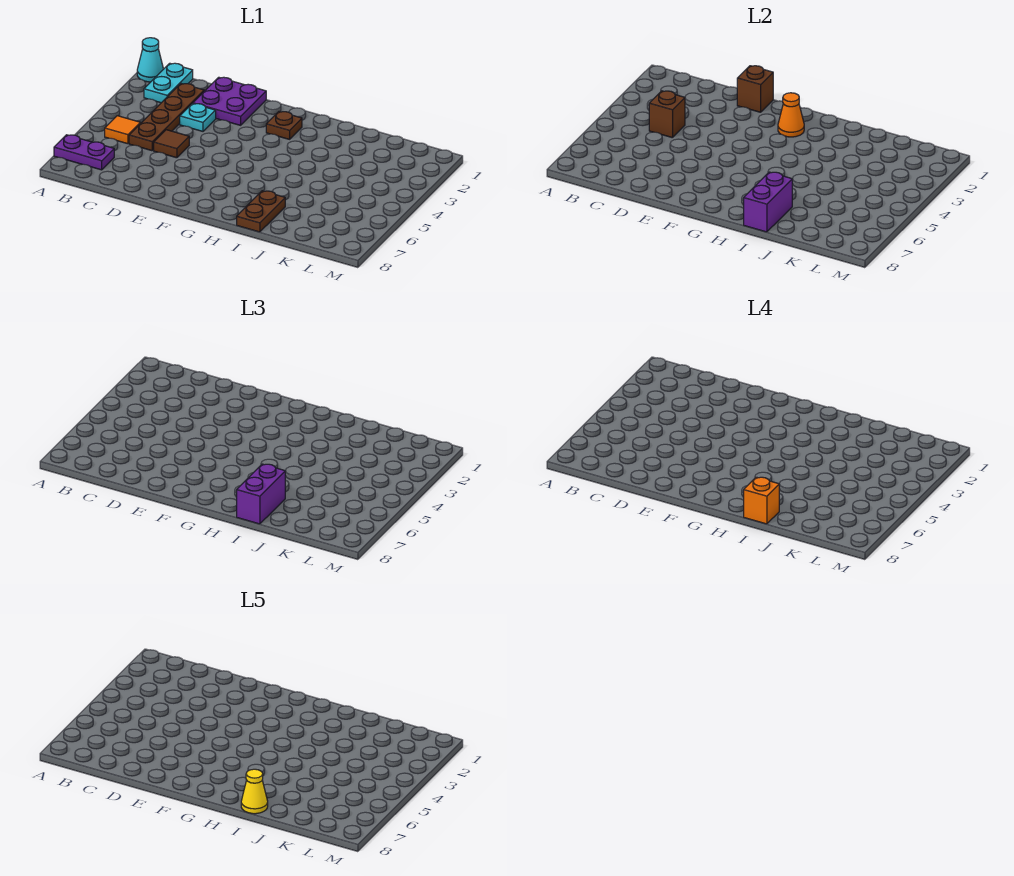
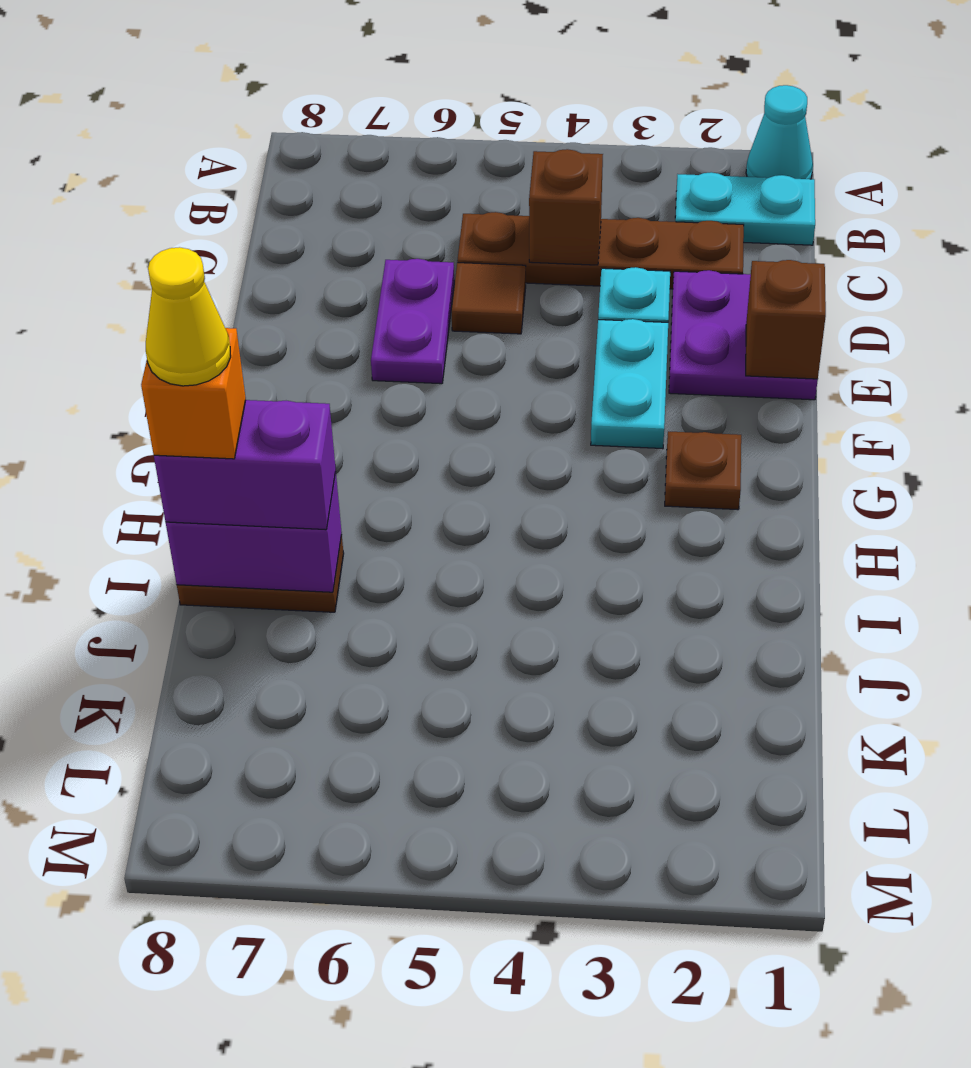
purple 1x2 plate [54,135,114,170] -> purple 1x2 plate moved to [371,259,454,384]
orange 1x1 tile [105,116,140,144] -> none
none -> cyan 1x2 plate [591,319,668,449]
orange 1x1 cone [778,93,804,137] -> none

